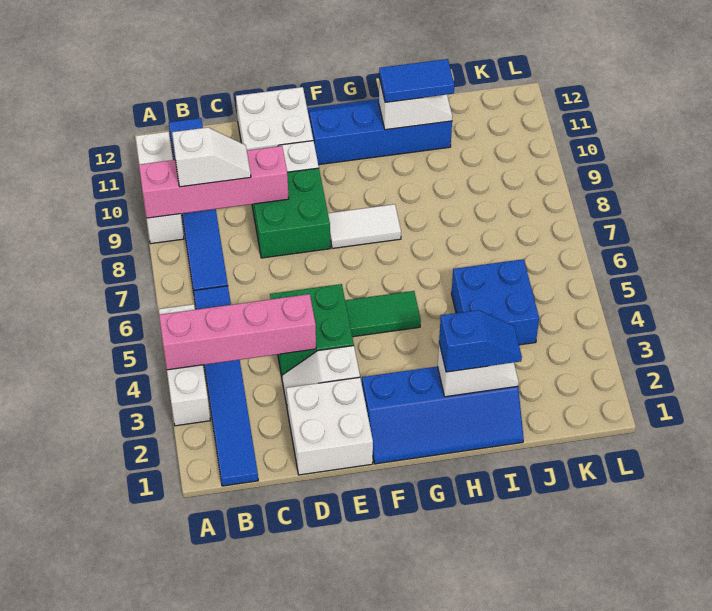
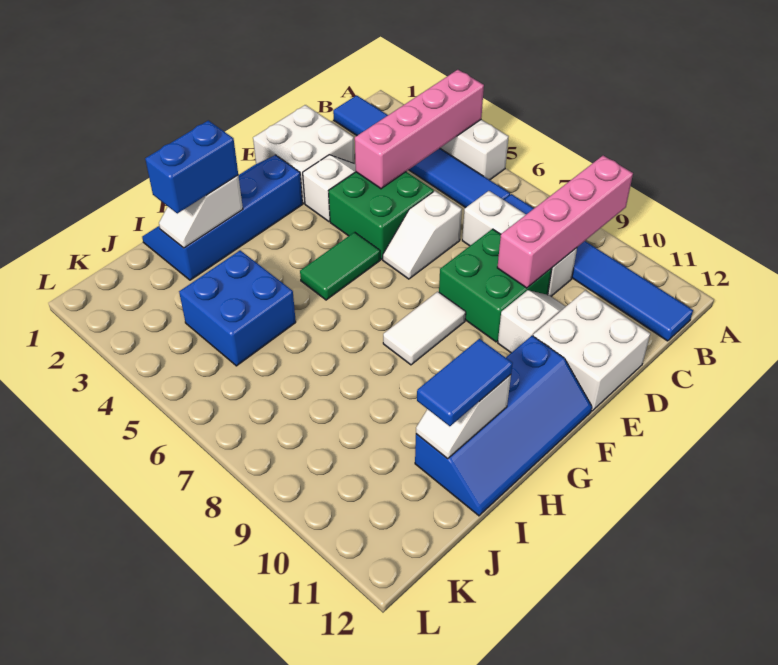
white 1x3 brick [135,132,184,244] -> white 1x3 brick moved to [462,191,577,296]
white 1x2 slope [172,127,251,187] -> white 1x2 slope moved to [383,191,462,279]
blue 1x2 slope [439,310,522,372] -> blue 1x2 brick [145,120,238,214]

